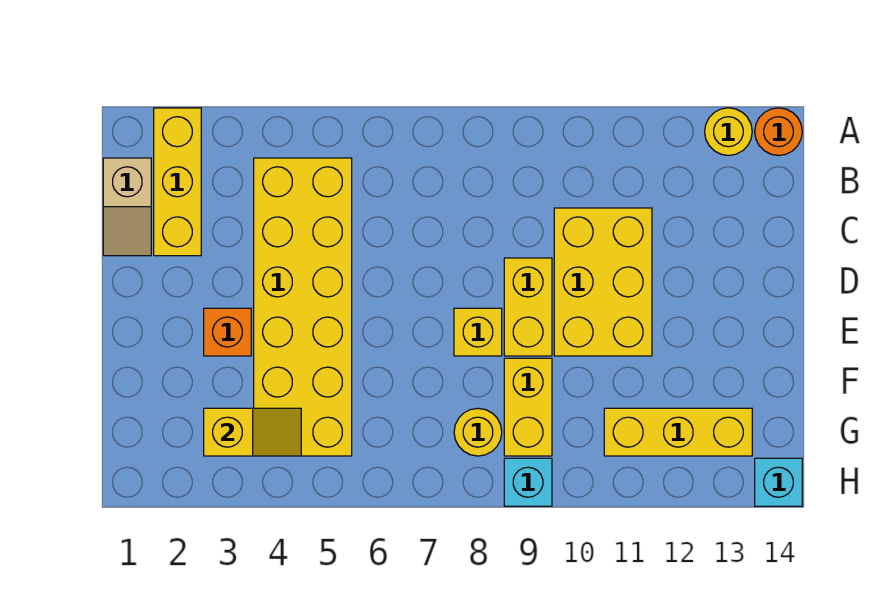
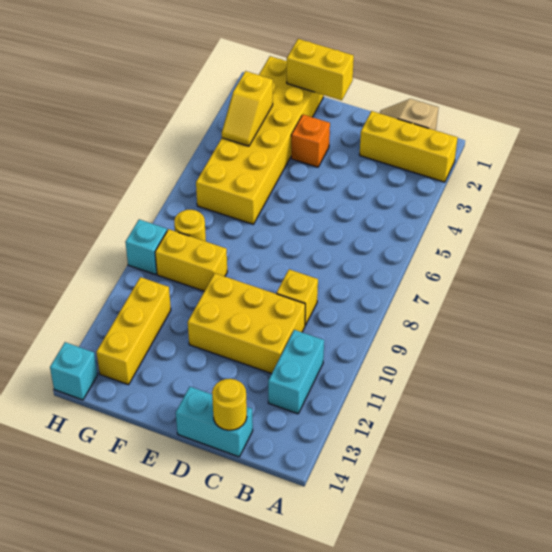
yellow 1x1 round brick [705,108,752,155] -> yellow 1x1 round brick moved to [212,379,247,430]
orange 1x1 round brick [755,108,802,155] -> none
yellow 2x6 brick [254,158,352,456] -> yellow 2x6 brick turned to [196,56,324,224]
none -> cyan 1x2 brick [268,330,324,414]
none -> cyan 1x2 brick [176,387,253,457]
yellow 1x2 brick [504,258,552,356] -> yellow 1x2 brick moved to [287,39,354,100]
yellow 1x1 brick [454,308,502,356] -> yellow 1x1 brick moved to [276,269,318,325]

